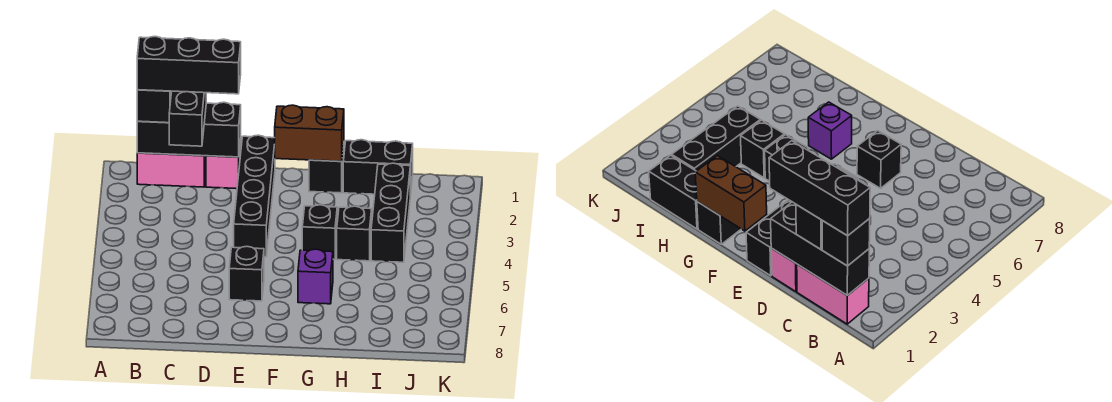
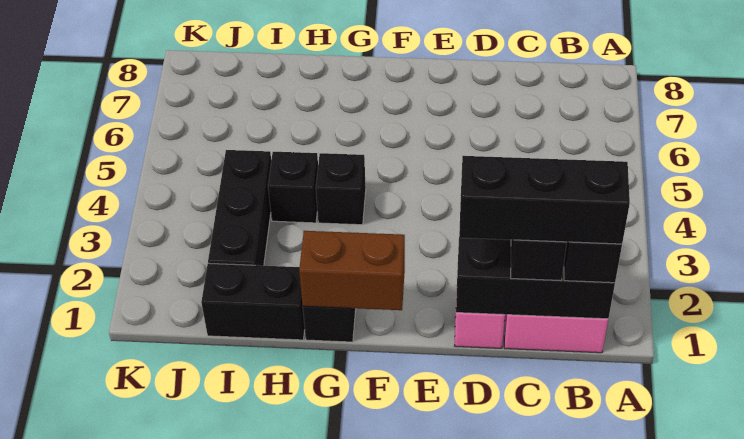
black 1x4 brick [234,135,275,257] -> none
black 1x1 brick [229,246,264,301] -> none
purple 1x1 brick [298,249,333,304] -> none

